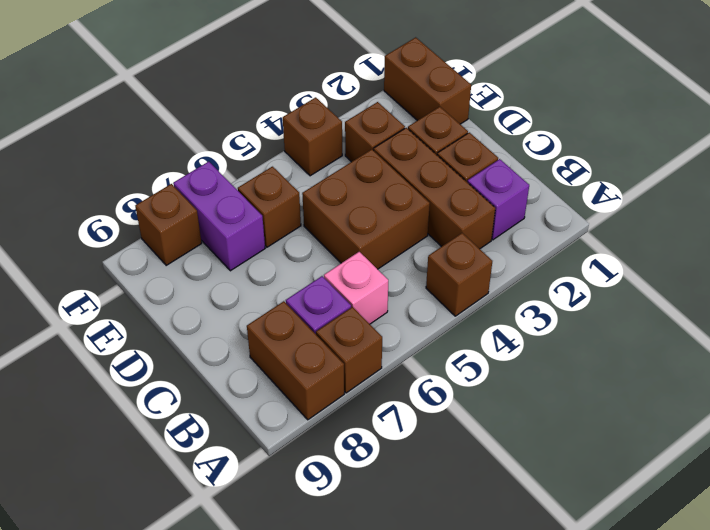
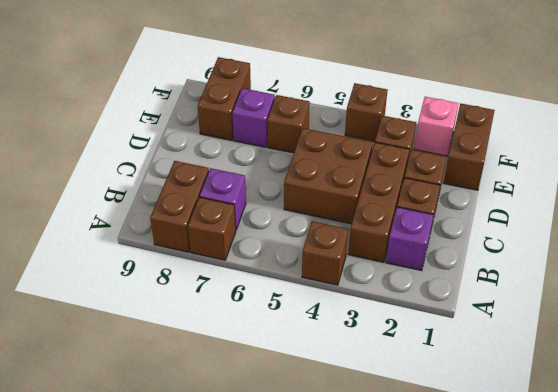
pink 1x1 brick [324,252,388,324] -> pink 1x1 brick moved to [414,97,459,156]
purple 1x2 brick [173,162,265,271] -> purple 1x1 brick [232,88,275,147]
brown 1x1 brick [135,184,202,265] -> brown 1x2 brick [198,57,251,140]

